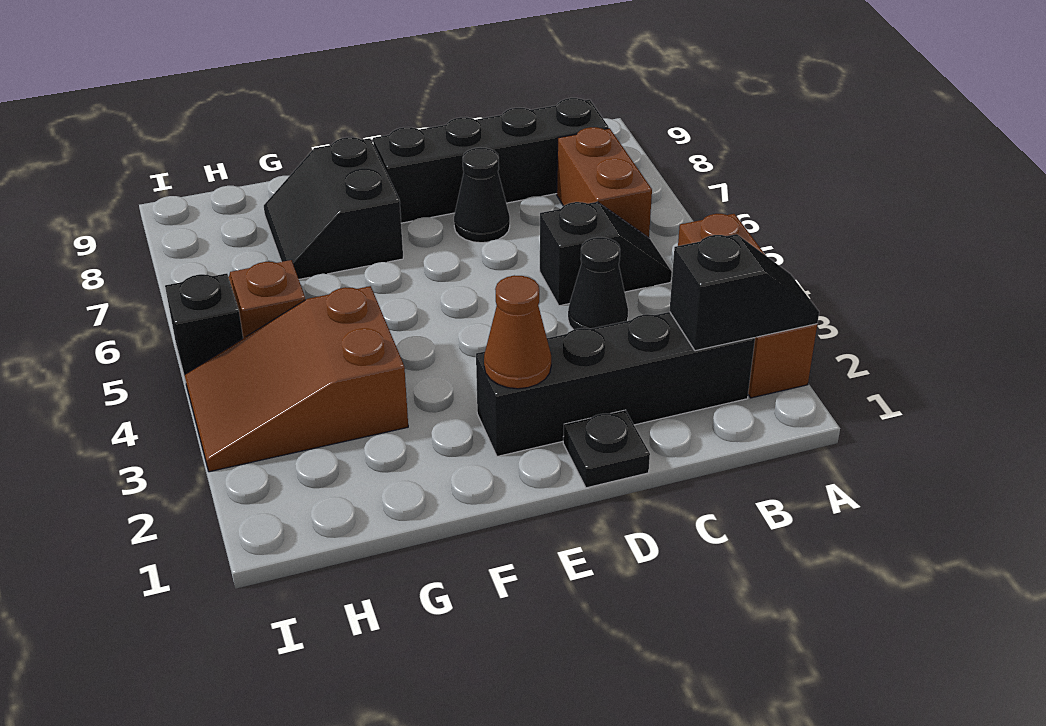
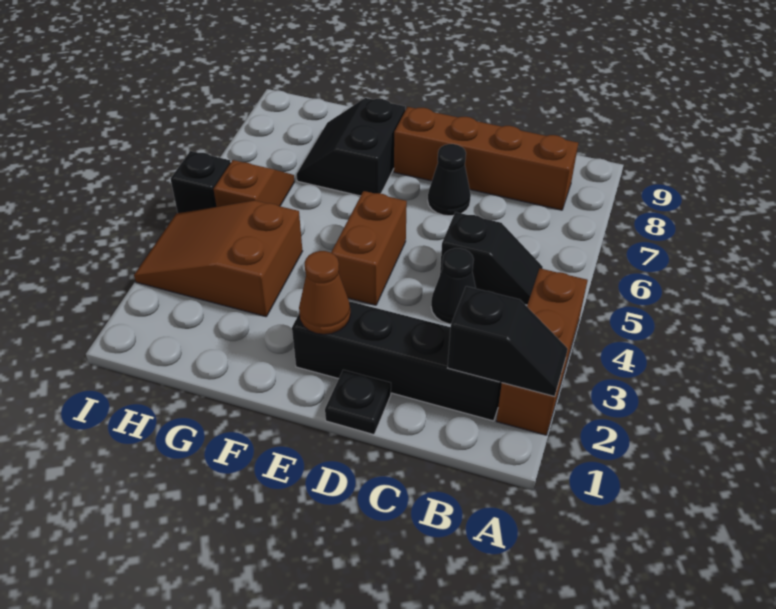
brown 1x2 brick [557,127,652,238] -> brown 1x2 brick moved to [331,191,407,305]
black 1x4 brick [373,98,609,223] -> brown 1x4 brick [394,107,578,210]

